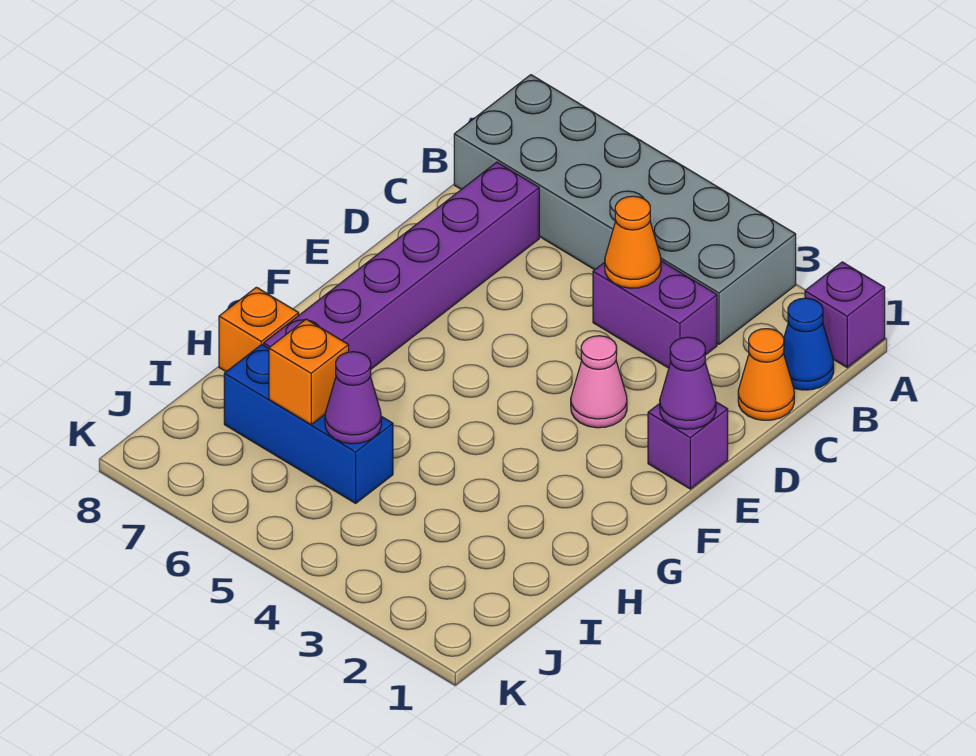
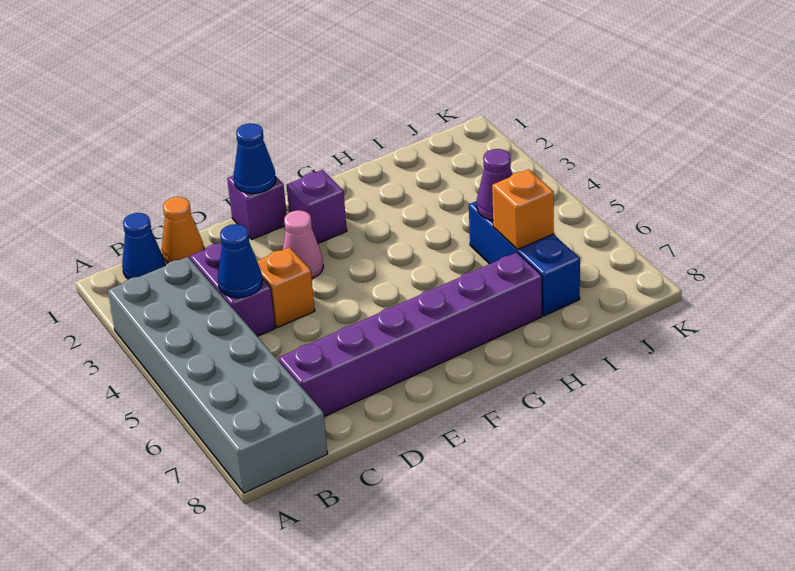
purple 1x1 brick [805,262,885,367] -> purple 1x1 brick moved to [287,170,347,243]
orange 1x1 cone [605,196,661,288] -> blue 1x1 cone [218,224,262,298]
purple 1x1 cone [660,337,716,429] -> blue 1x1 cone [234,123,276,194]
orange 1x1 brick [219,287,299,372] -> orange 1x1 brick moved to [257,247,315,327]

